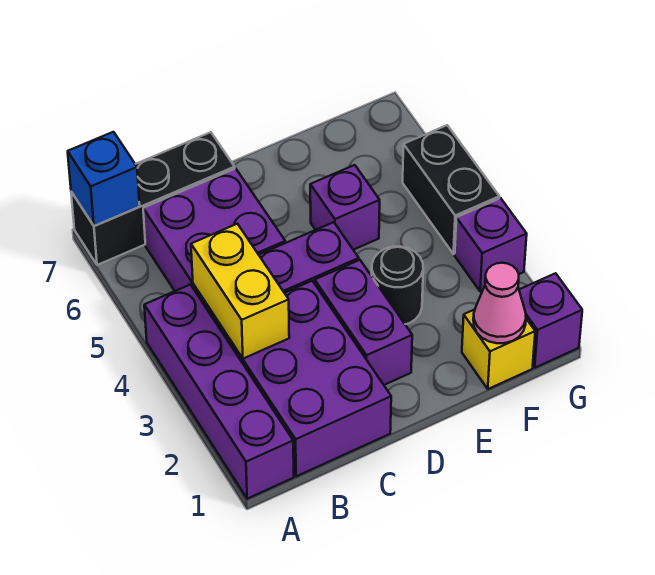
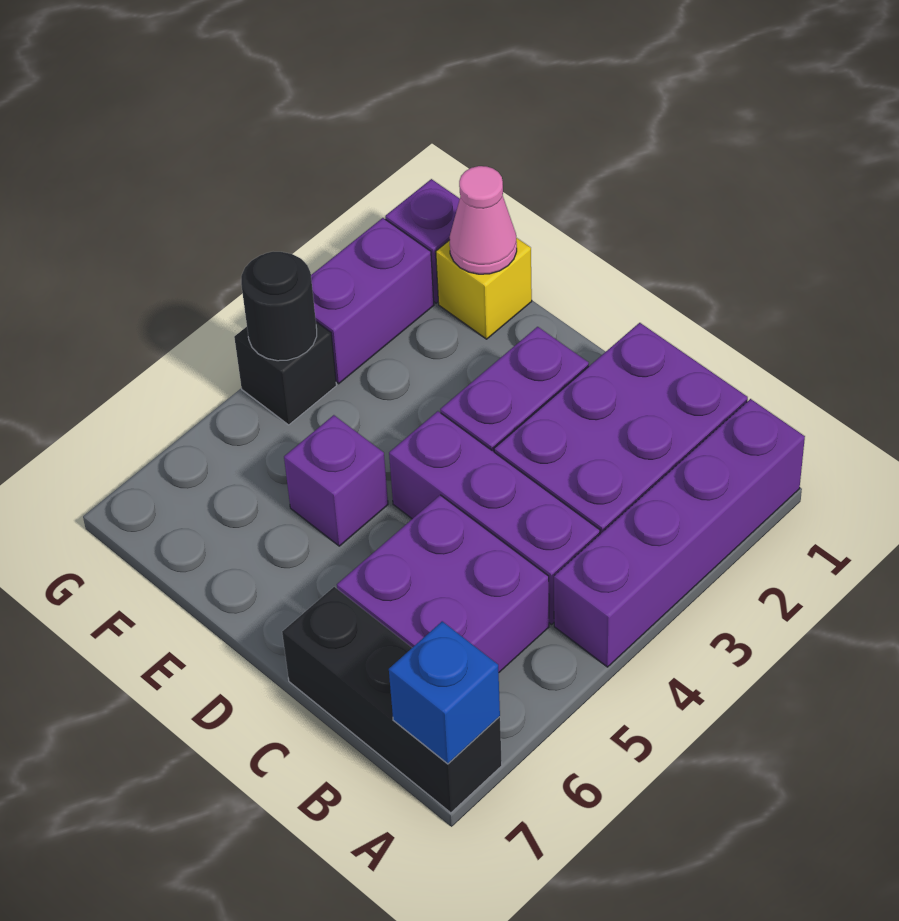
yellow 1x2 brick [191,224,289,359] -> none
black 1x1 round brick [372,246,423,324] -> black 1x1 round brick moved to [241,252,317,361]
purple 1x1 brick [455,198,527,291] -> purple 1x2 brick [311,218,434,384]
black 1x2 brick [403,125,499,254] -> black 1x1 brick [234,322,336,425]

